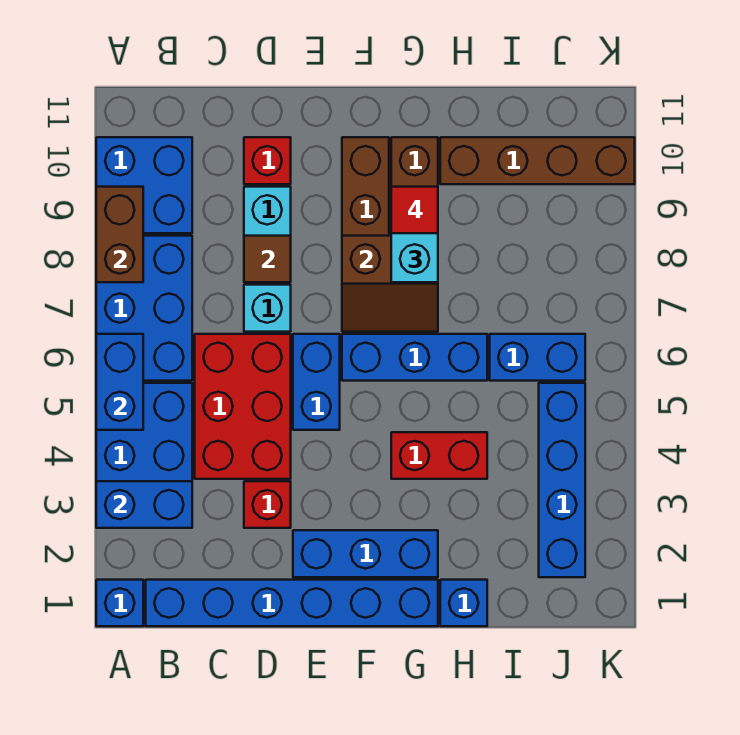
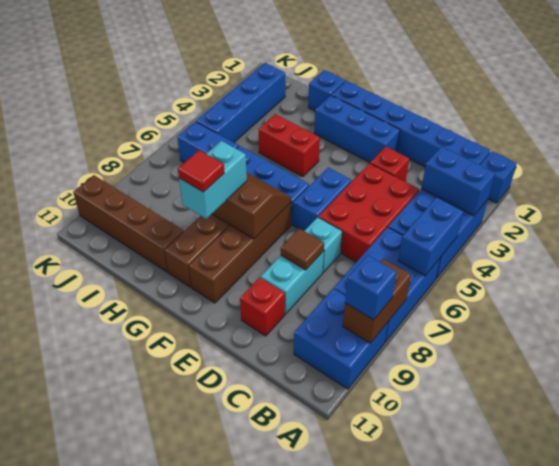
none -> blue 1x1 brick [345,255,397,320]

